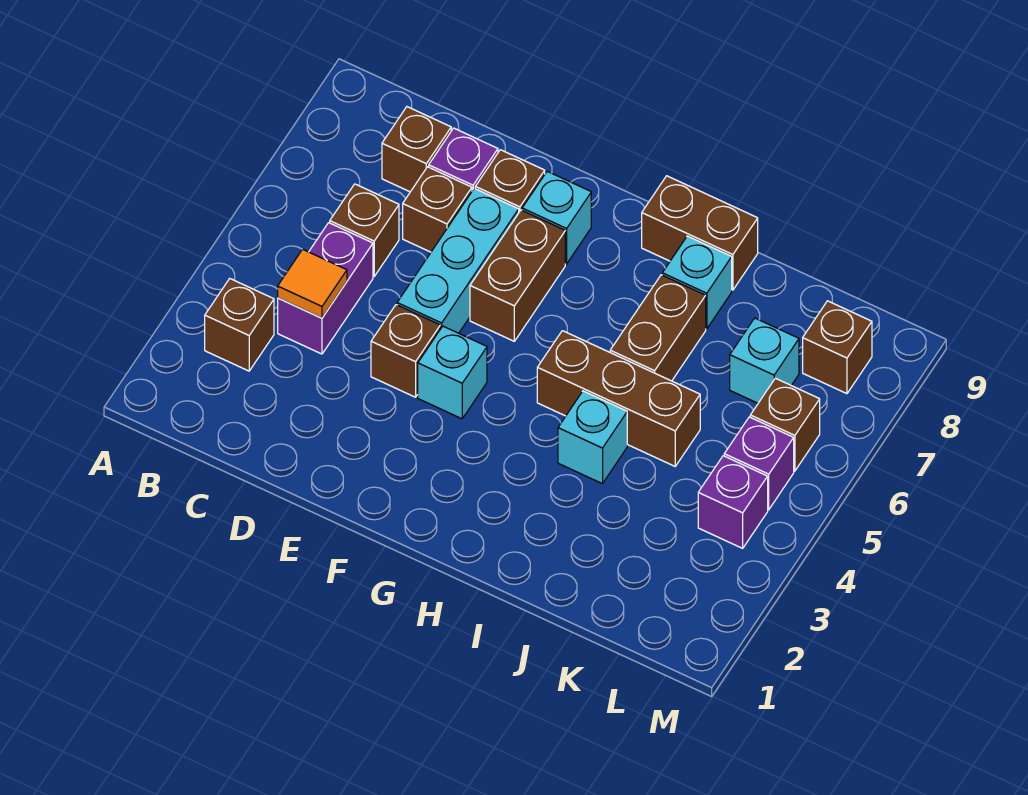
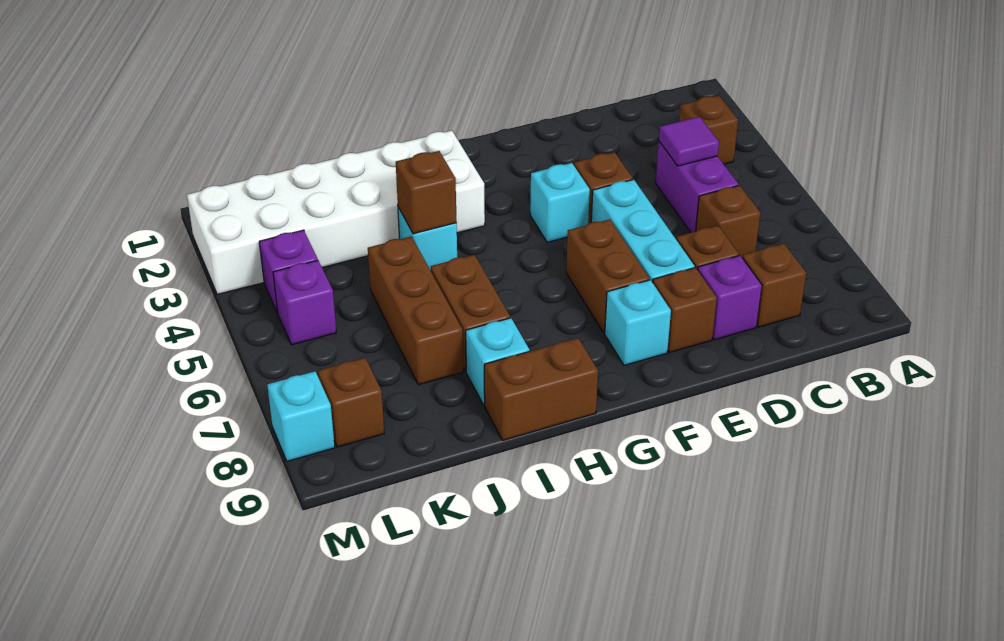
orange 1x1 tile [278,249,347,318] -> purple 1x1 tile [659,117,719,166]
none -> white 2x6 brick [187,131,485,294]
brown 1x3 brick [537,331,700,466] -> brown 1x3 brick turned to [368,236,463,385]
cyan 1x1 brick [730,318,799,403] -> cyan 1x1 brick moved to [267,371,335,461]
brown 1x1 brick [750,378,820,471] -> brown 1x1 brick moved to [396,151,457,234]

